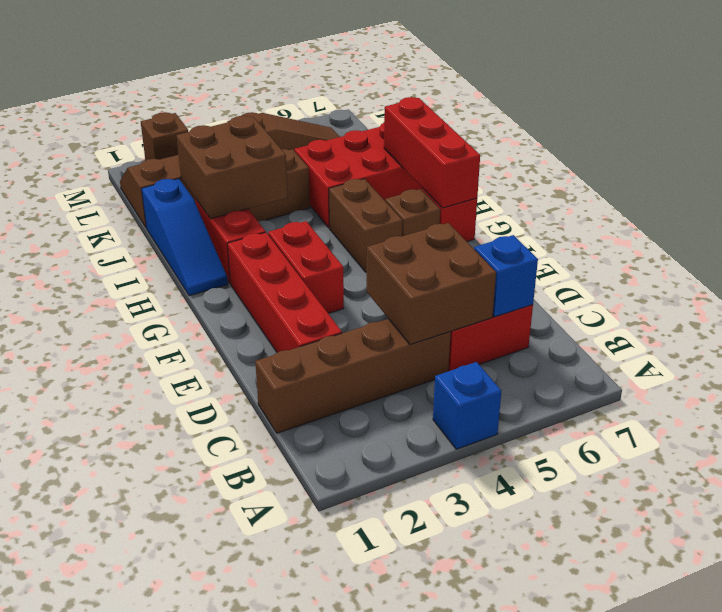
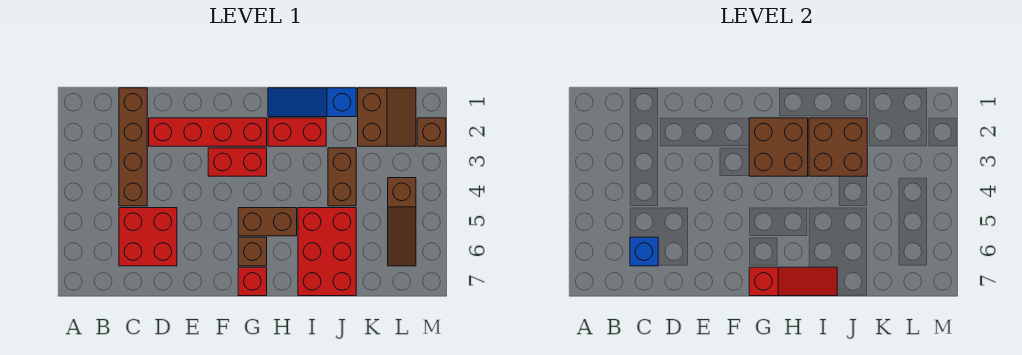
blue 1x1 brick [433,362,501,449] -> none
brown 2x2 brick [367,223,496,345] -> brown 2x2 brick moved to [749,118,808,176]
red 1x3 brick [384,97,480,208] -> red 1x3 slope [749,267,837,296]

